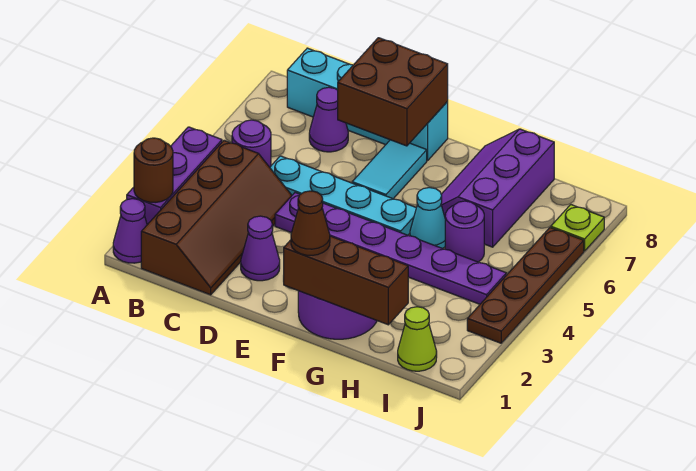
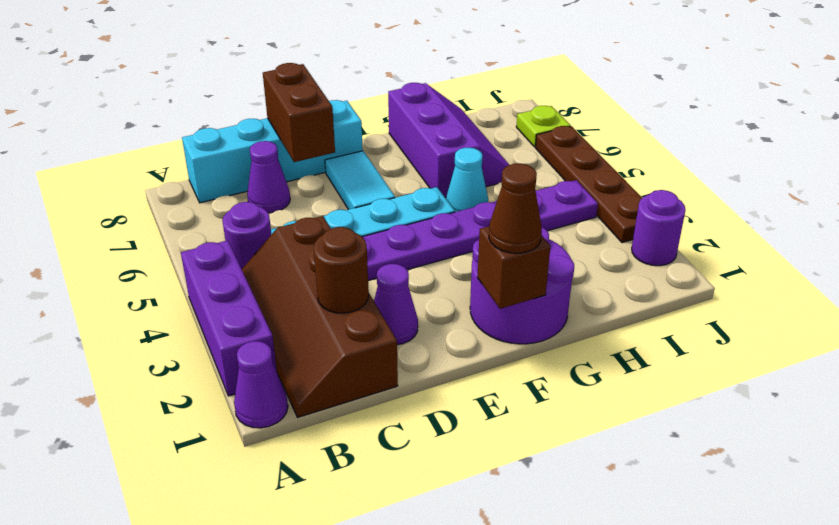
brown 1x1 round brick [134,138,173,203] -> brown 1x1 round brick moved to [314,227,369,313]
brown 2x4 slope [141,141,292,295] -> brown 2x4 slope turned to [242,216,398,417]
brown 2x2 brick [338,38,448,146] -> brown 1x2 brick [263,63,335,162]
brown 1x3 brick [283,236,408,325] -> brown 1x1 brick [477,226,550,309]
purple 2x3 slope [441,129,554,247] -> purple 2x3 slope turned to [388,83,509,197]
purple 1x1 round brick [445,201,484,262] -> purple 1x1 round brick moved to [632,190,685,266]
lime 1x1 cone [398,307,437,371] -> none

